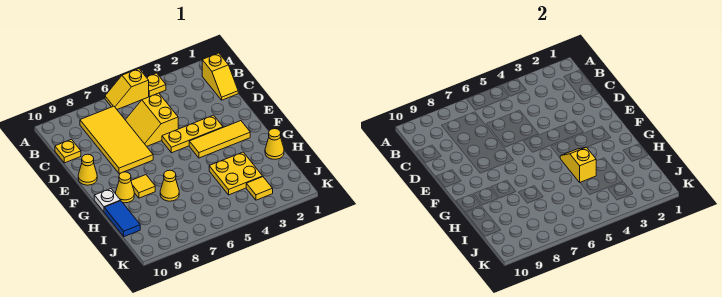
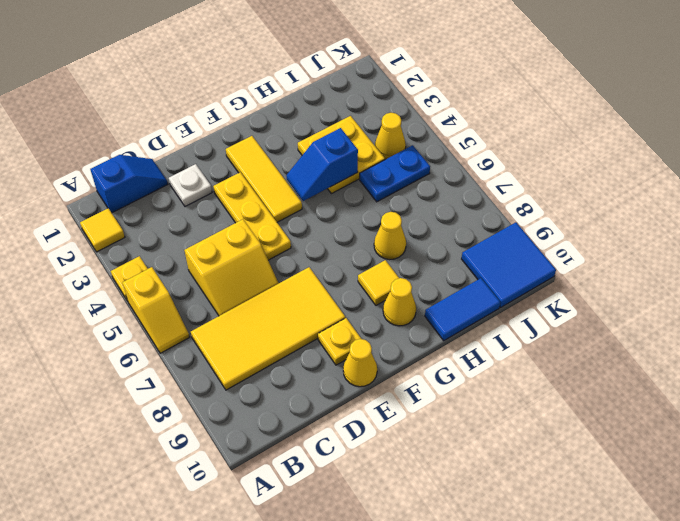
yellow 1x2 slope [202,53,238,100] -> blue 1x2 slope [90,155,168,213]
yellow 1x1 plate [55,139,81,163] -> yellow 1x1 plate moved to [318,318,361,365]
yellow 1x2 slope [560,147,596,182] -> blue 1x2 slope [286,128,358,201]
white 1x1 plate [94,189,121,212] -> white 1x1 plate moved to [169,164,212,206]
yellow 1x1 cone [265,129,284,159] -> yellow 1x1 cone moved to [375,113,406,159]
none -> blue 1x2 plate [360,145,430,202]
yellow 1x1 tile [246,177,273,200] -> yellow 1x1 tile moved to [80,208,125,252]
none -> blue 2x2 tile [462,222,556,307]

